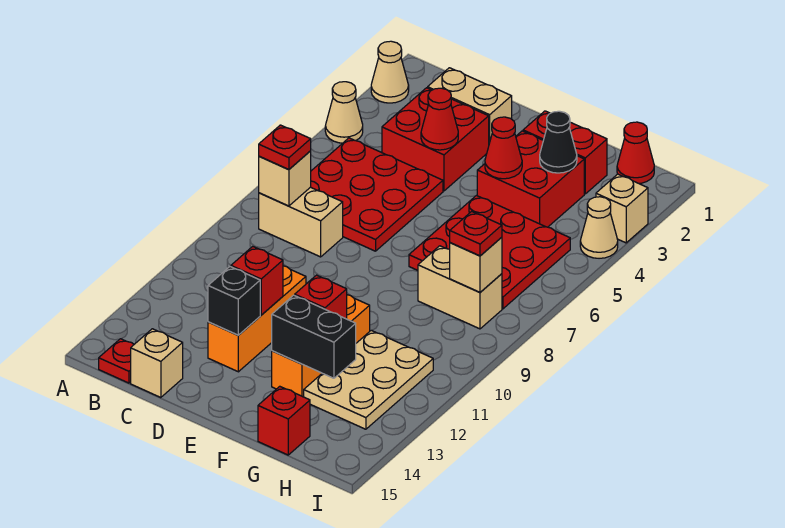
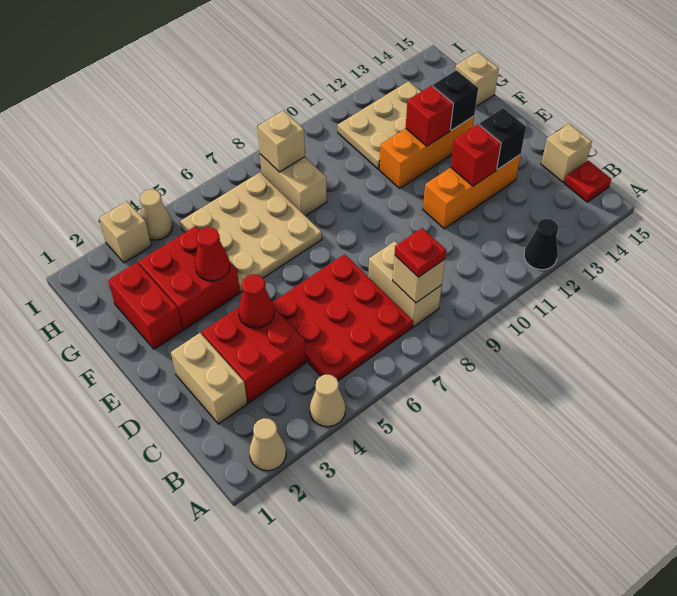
red 3x3 plate [409,196,570,309] -> tan 3x3 plate [180,172,322,292]
black 1x2 brick [272,295,356,378] -> black 1x1 brick [433,70,478,130]
black 1x1 cone [540,111,577,173] -> black 1x1 cone moved to [524,219,558,270]
red 1x1 brick [258,386,310,455] -> tan 1x1 brick [455,52,499,106]
red 1x1 cone [617,122,654,183] -> none
red 1x1 plate [450,212,502,256] -> none

